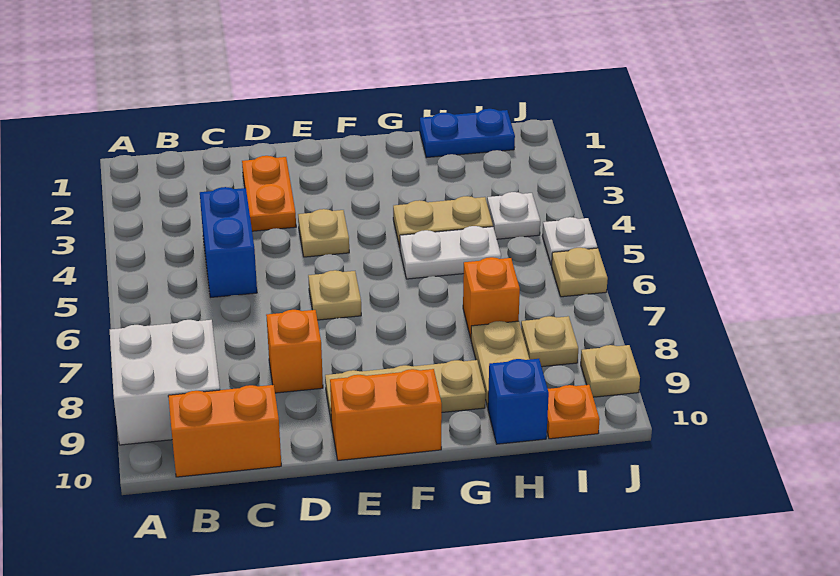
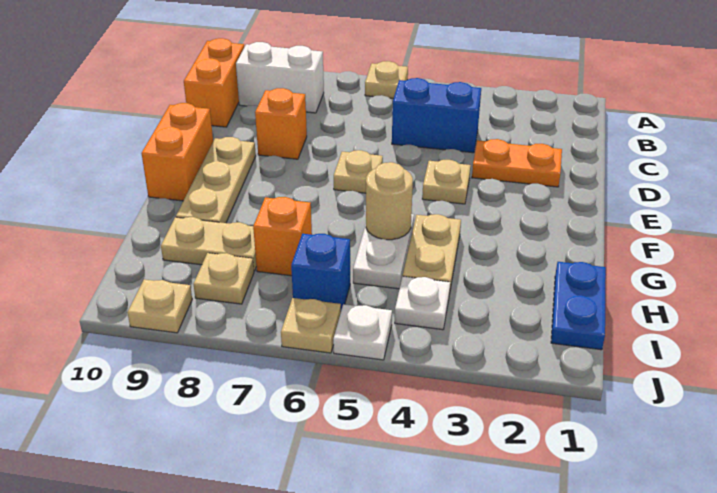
none -> tan 1x1 plate [365,61,408,99]
white 2x2 brick [110,320,220,445] -> white 1x2 brick [236,42,324,113]
none -> tan 1x1 round brick [366,162,413,240]
blue 1x1 brick [488,359,549,444] -> blue 1x1 brick moved to [291,234,350,310]
orange 1x1 plate [547,385,600,439] -> none

